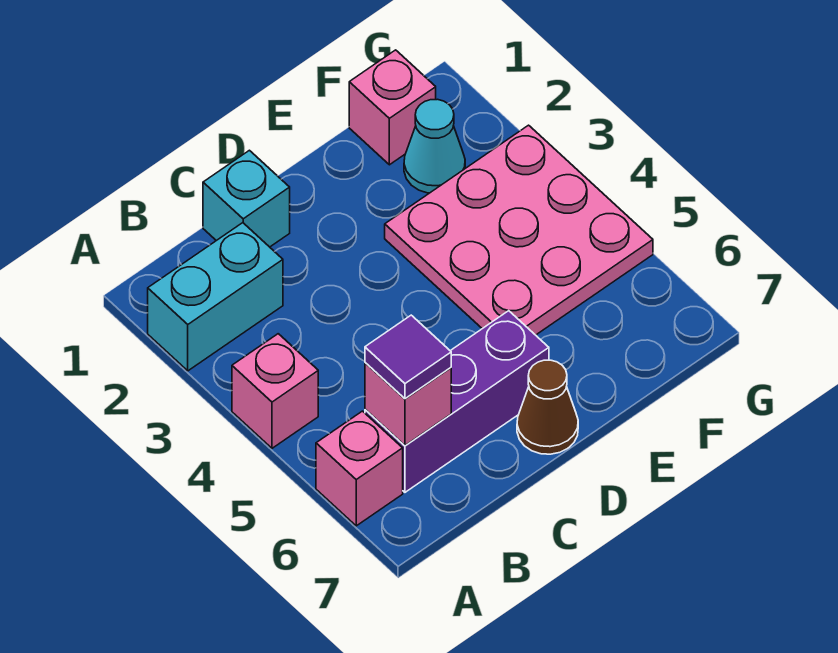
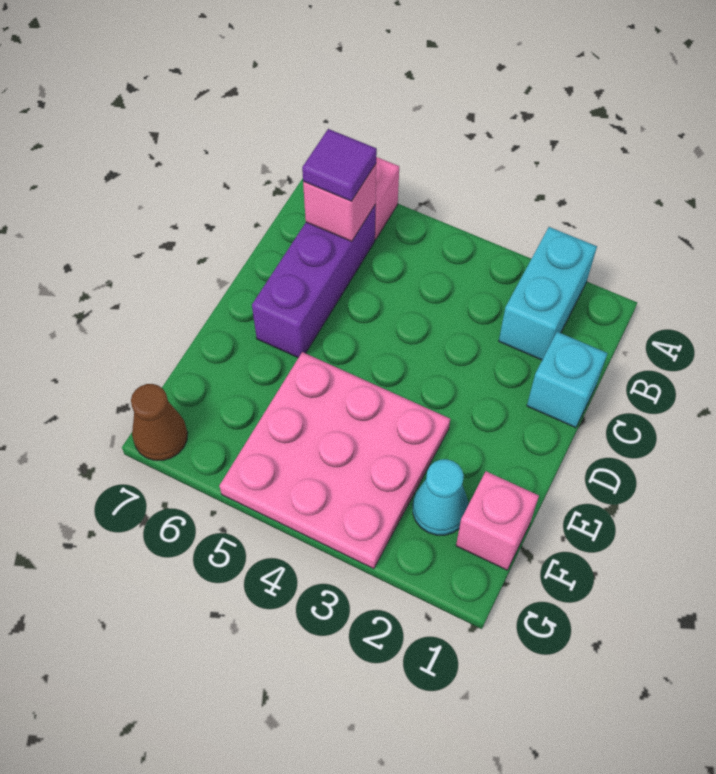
pink 1x1 brick [232,334,318,448] -> none
brown 1x1 cone [517,360,578,454] -> brown 1x1 cone moved to [131,384,188,460]

